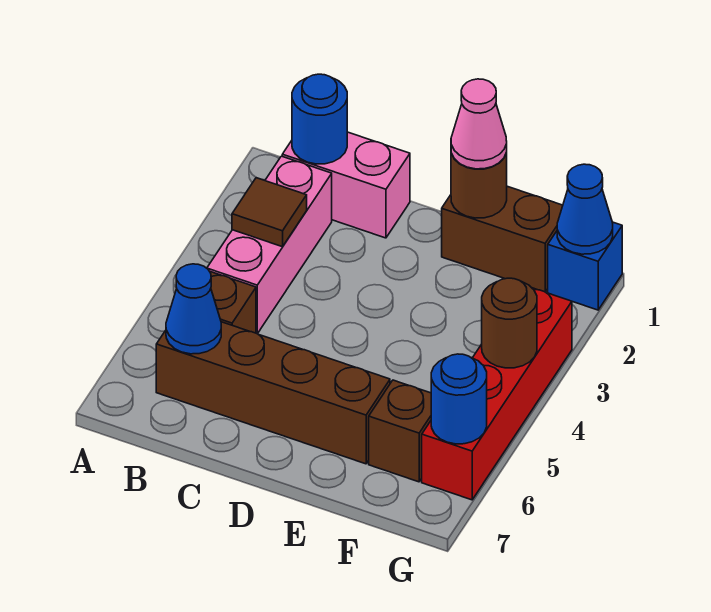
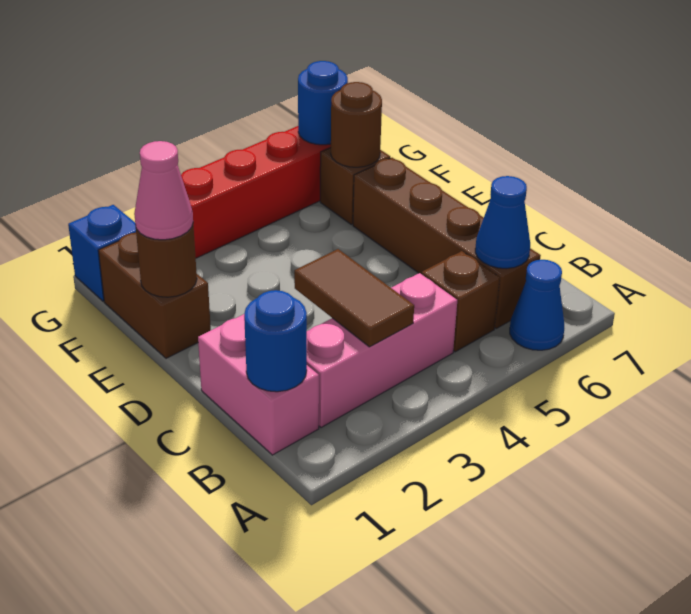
brown 1x1 tile [232,178,307,247] -> brown 1x2 tile [294,249,414,347]
blue 1x1 cone [557,164,613,254] -> blue 1x1 cone moved to [510,260,564,350]
brown 1x1 round brick [482,278,537,368] -> brown 1x1 round brick moved to [331,82,382,167]

